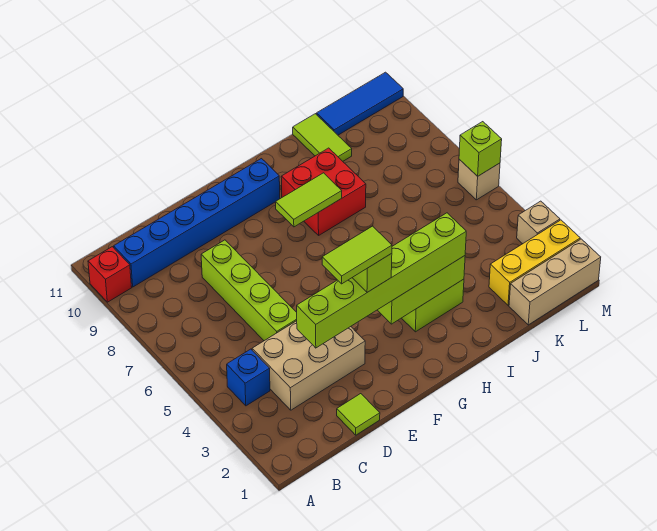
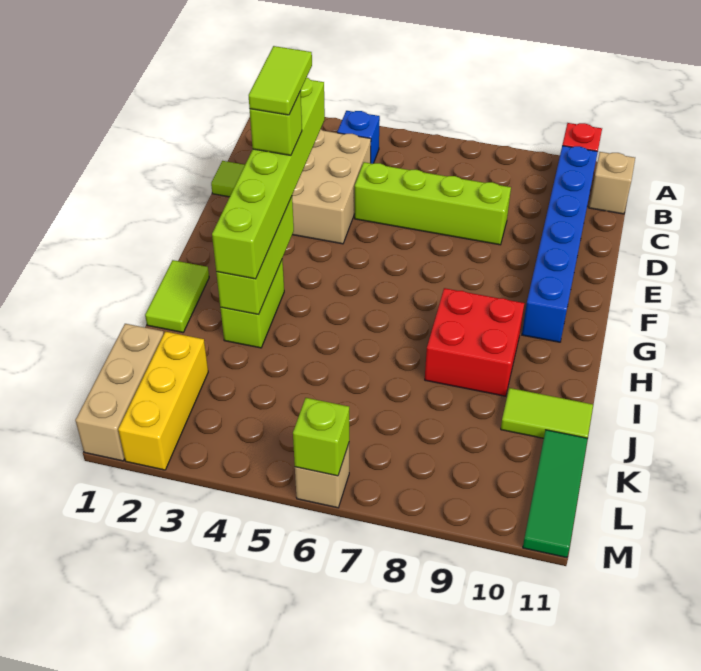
lime 1x2 tile [276,173,342,227] -> lime 1x2 tile moved to [145,260,209,332]
blue 1x3 tile [316,72,403,135] -> green 1x3 tile [523,430,588,558]
tan 1x1 brick [517,201,560,244] -> tan 1x1 brick moved to [589,152,635,214]

